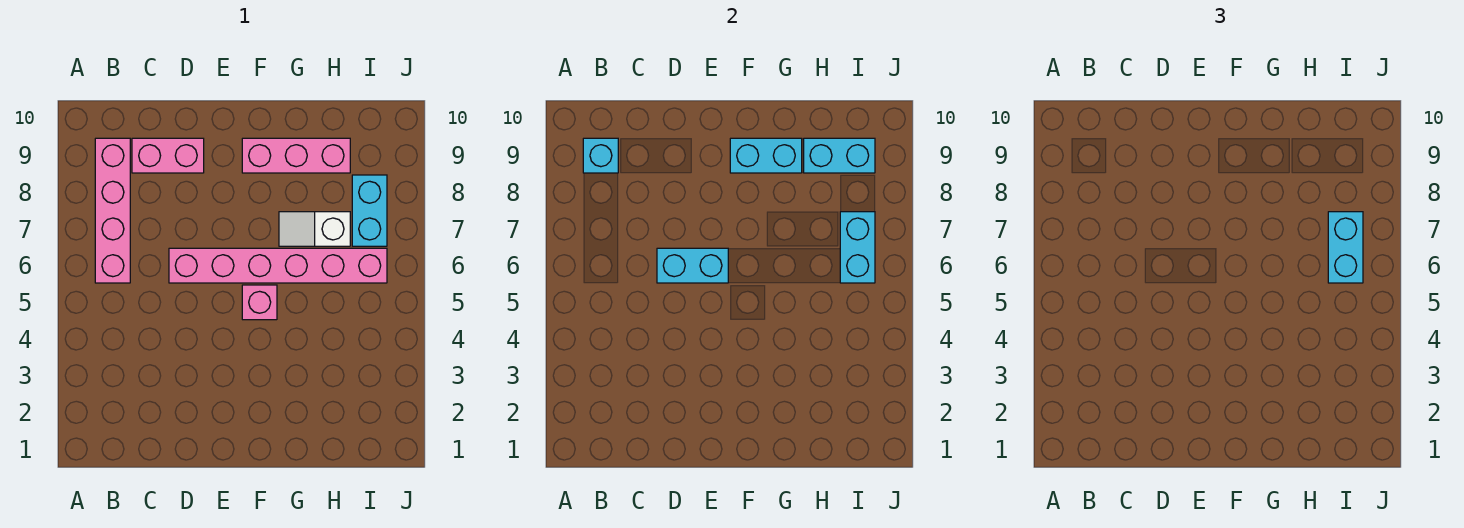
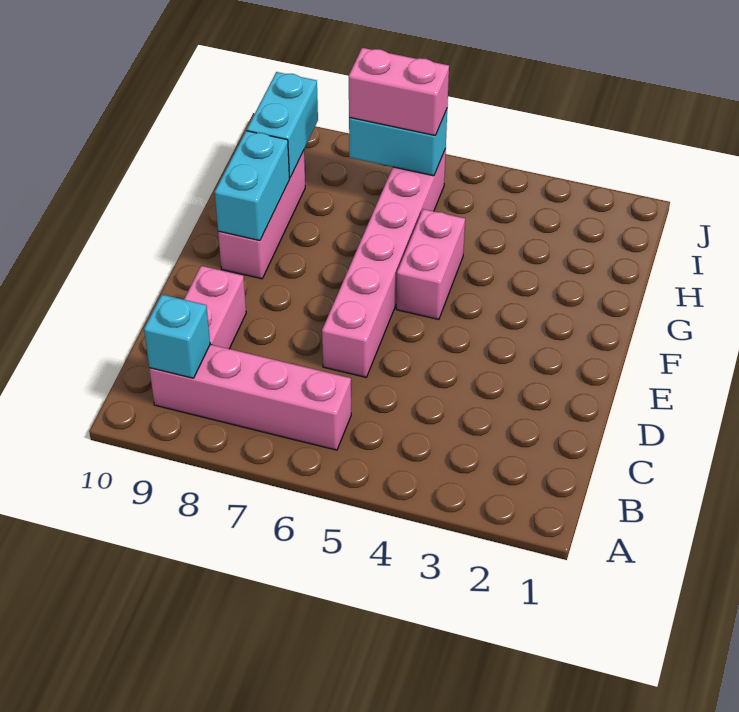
cyan 1x2 brick [657,248,728,283] -> none
pink 1x1 brick [242,285,277,320] -> pink 1x2 brick [396,209,465,320]
white 1x2 slope [279,212,350,246] -> none
cyan 1x2 brick [1328,212,1363,283] -> pink 1x2 brick [349,48,449,136]
cyan 1x2 brick [352,175,387,246] -> none

